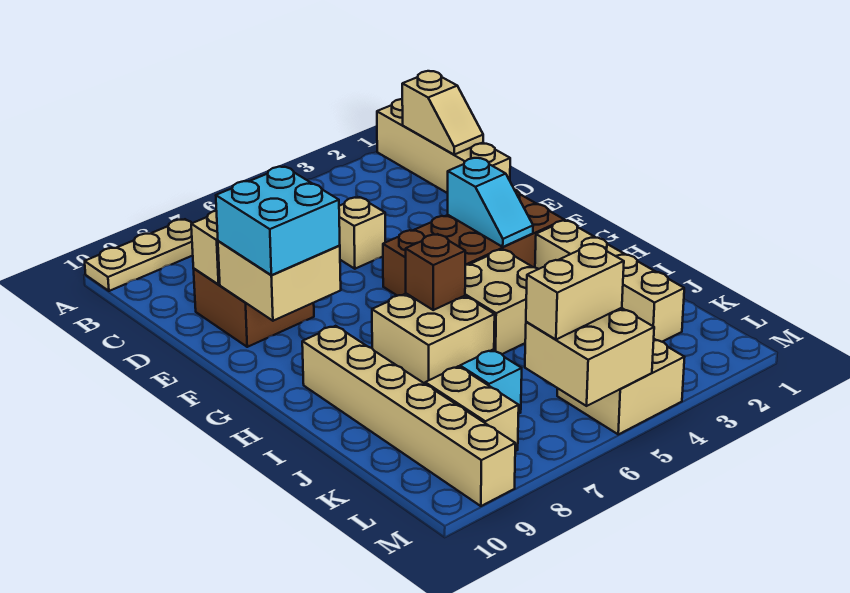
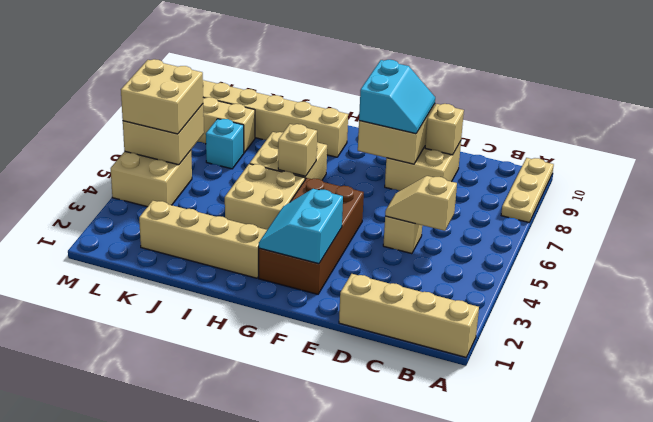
tan 1x2 slope [402,71,483,155] -> tan 1x2 slope moved to [385,176,457,231]
brown 2x2 brick [194,269,314,347] -> tan 2x2 brick [385,141,461,191]
cyan 2x2 brick [216,167,340,275] -> cyan 2x2 slope [359,60,435,134]
cyan 1x2 slope [448,158,533,247] -> cyan 2x2 slope [259,189,343,264]
brown 1x1 brick [406,234,465,310] -> tan 1x1 brick [278,124,317,176]
tan 1x2 brick [526,244,624,340] -> tan 2x2 brick [121,59,203,134]

